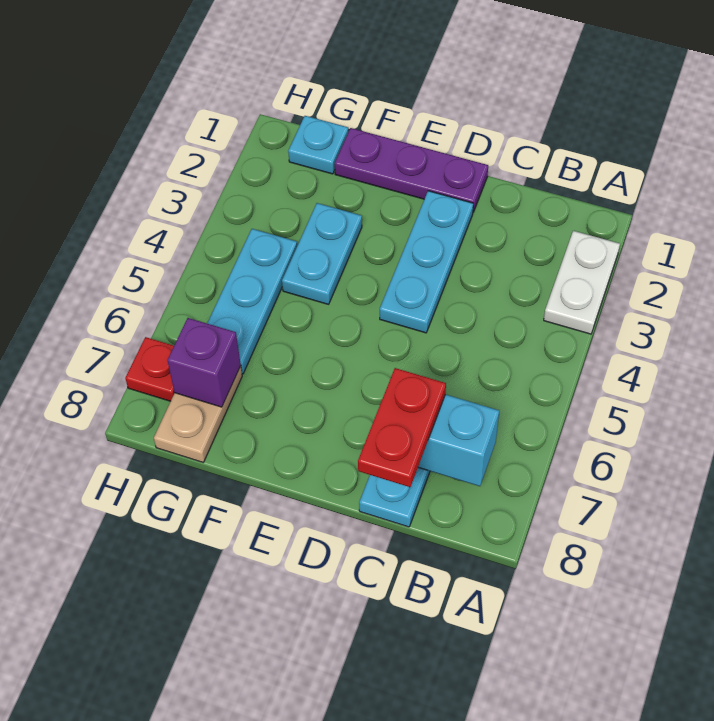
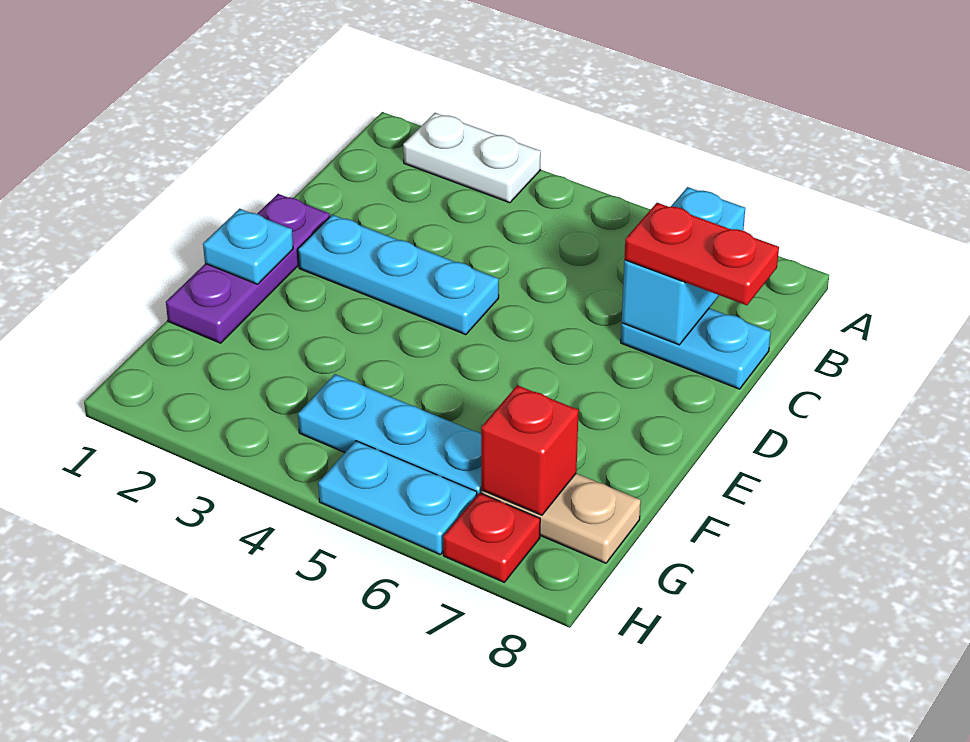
cyan 1x2 plate [282,203,362,304] -> cyan 1x2 plate moved to [318,441,477,554]
cyan 1x1 plate [288,116,348,174] -> cyan 1x1 plate moved to [203,209,293,284]
purple 1x1 brick [167,318,241,407] -> red 1x1 brick [481,385,579,515]

